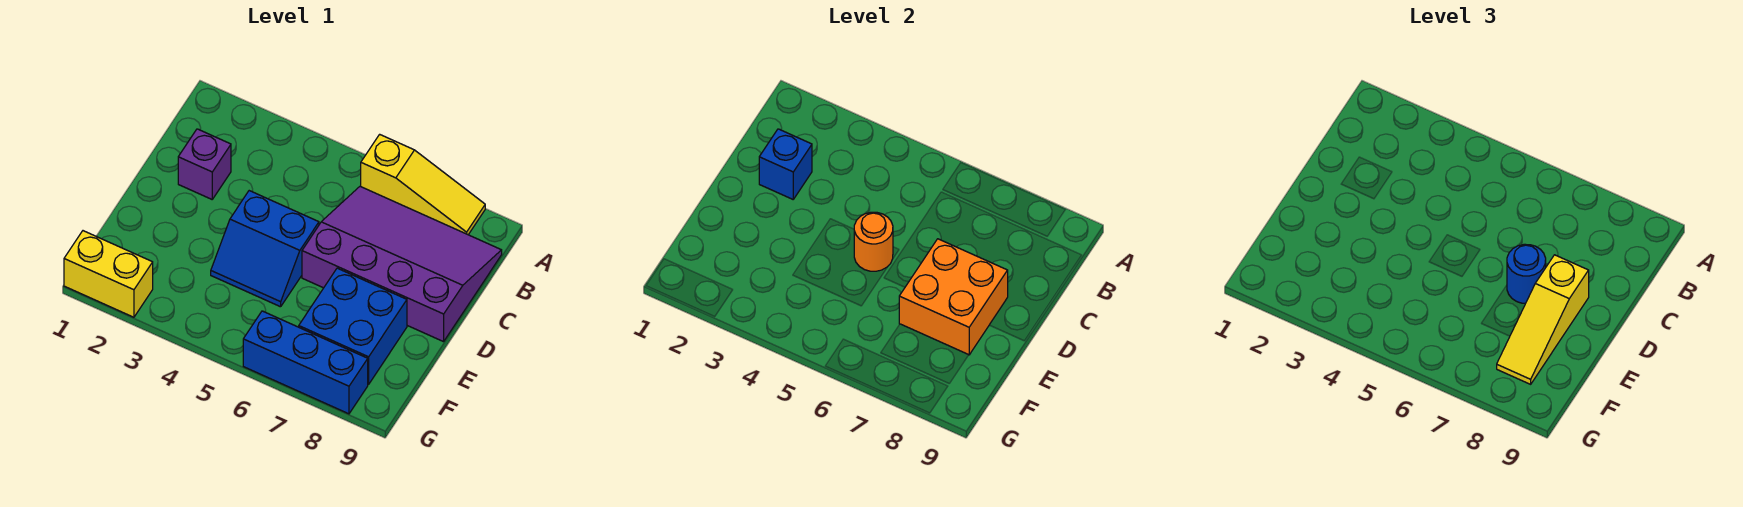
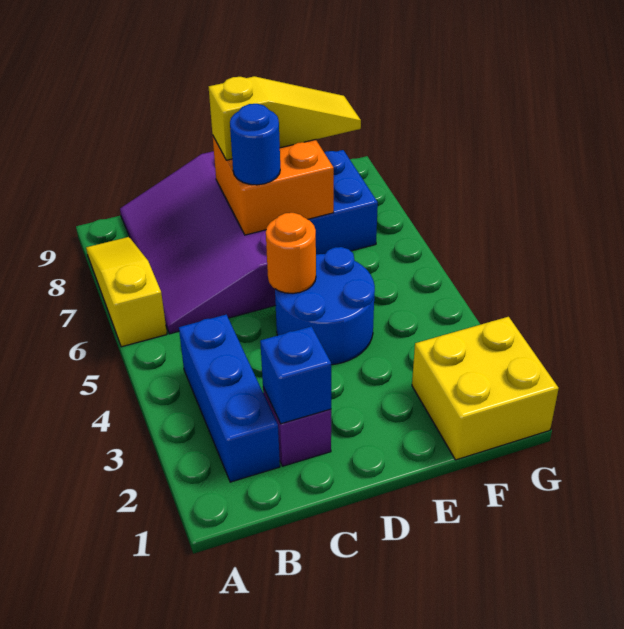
blue 2x2 slope [211,191,319,307] -> blue 2x2 round brick [275,247,375,365]
yellow 1x2 brick [64,231,153,317] -> yellow 2x2 brick [412,317,559,460]
blue 1x3 brick [243,311,368,414] -> blue 1x3 brick moved to [179,315,280,482]

